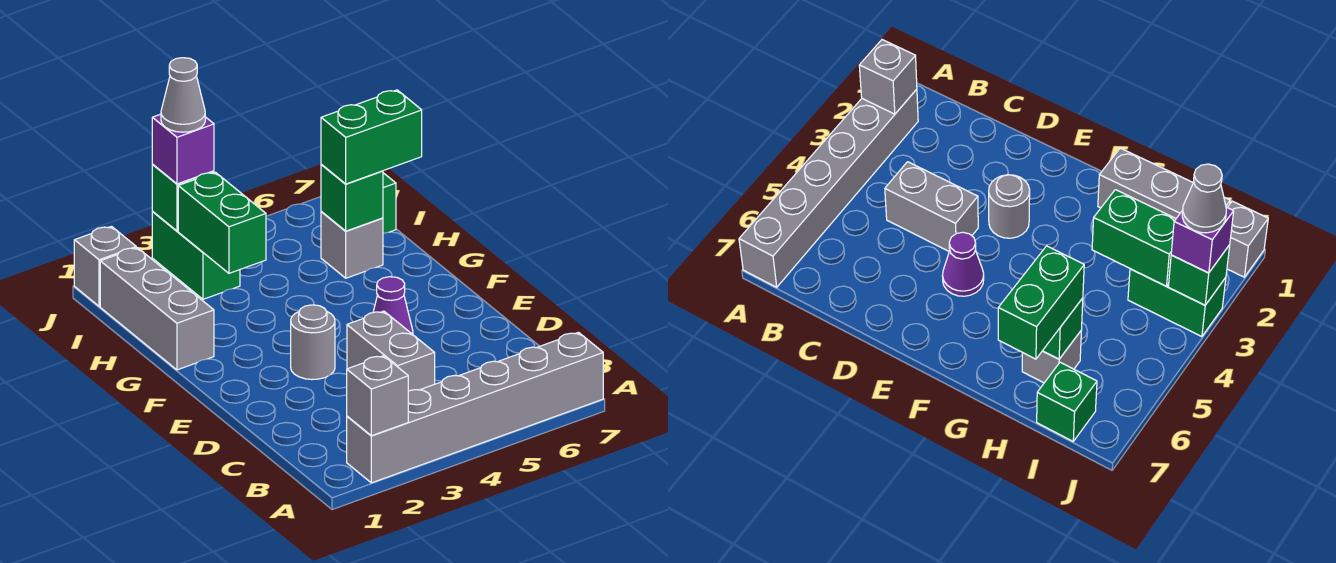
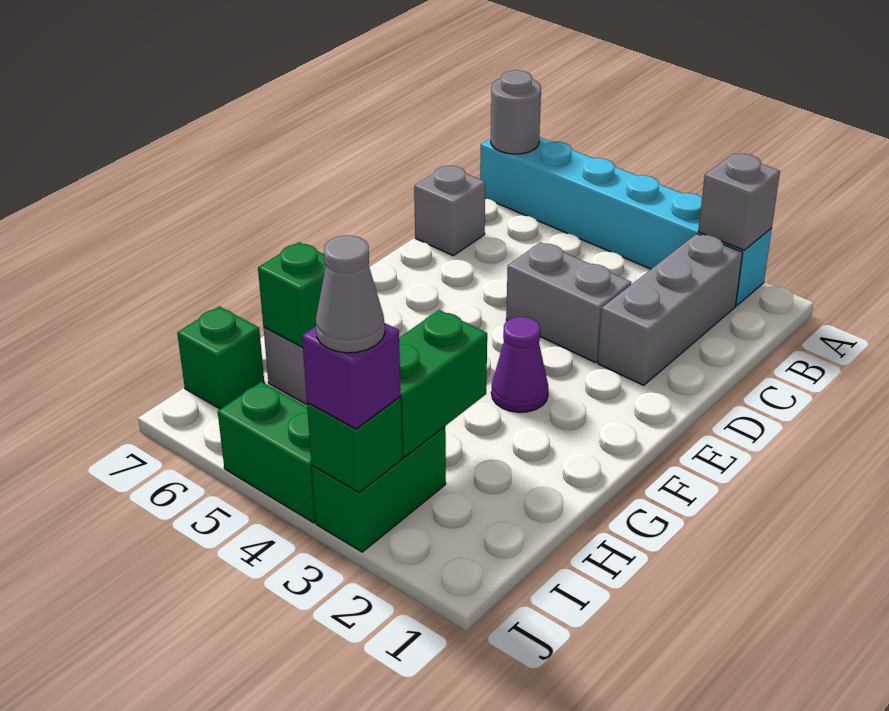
grey 1x6 brick [347,332,603,483] -> cyan 1x6 brick [480,137,772,306]
grey 1x2 brick [347,311,435,391] -> grey 1x2 brick turned to [506,242,631,362]
grey 1x1 round brick [291,305,335,380] -> grey 1x1 round brick moved to [491,70,541,154]
purple 1x1 cone [373,277,413,334] -> purple 1x1 cone moved to [491,317,548,412]
grey 1x3 brick [100,248,214,370] -> grey 1x3 brick moved to [598,234,743,385]
green 1x2 brick [321,90,422,184] -> green 1x2 brick moved to [218,382,316,523]
grey 1x1 brick [74,226,136,306] -> grey 1x1 brick moved to [414,165,485,256]

